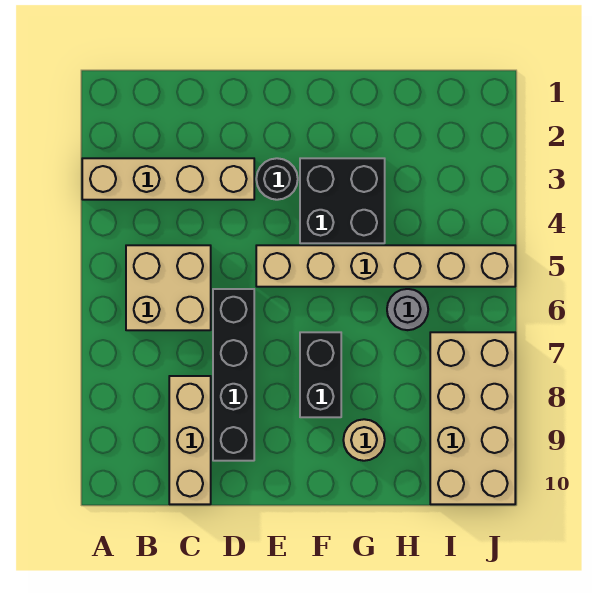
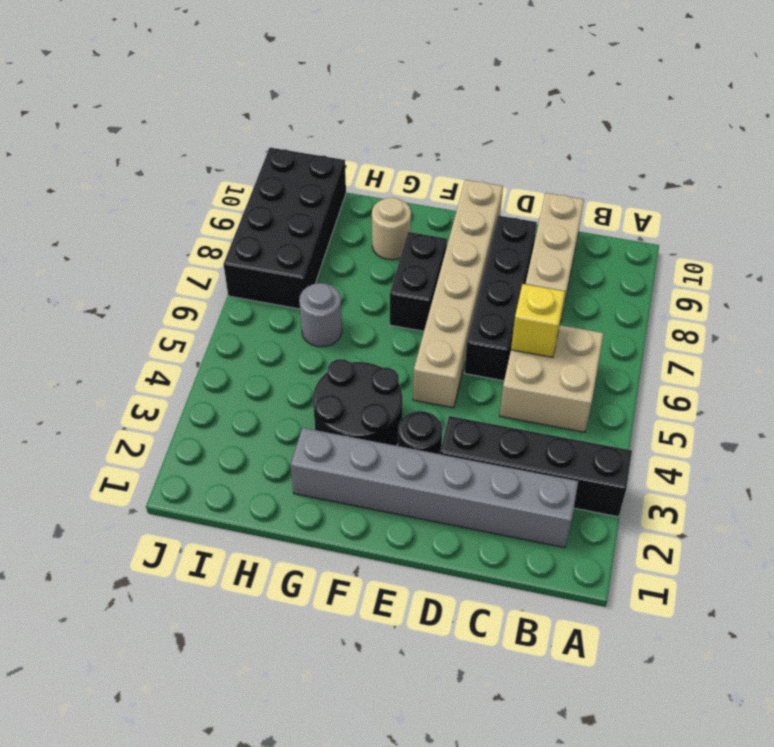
tan 1x4 brick [82,158,254,200] -> black 1x4 brick [440,416,632,517]
none -> grey 1x6 brick [290,428,578,548]
none -> yellow 1x1 brick [511,284,565,357]
tan 1x6 brick [256,245,515,287] -> tan 1x6 brick turned to [413,180,503,408]
black 2x2 brick [300,158,385,243] -> black 2x2 round brick [313,359,403,446]
tan 2x4 brick [430,332,515,504] -> black 2x4 brick [223,148,346,309]

